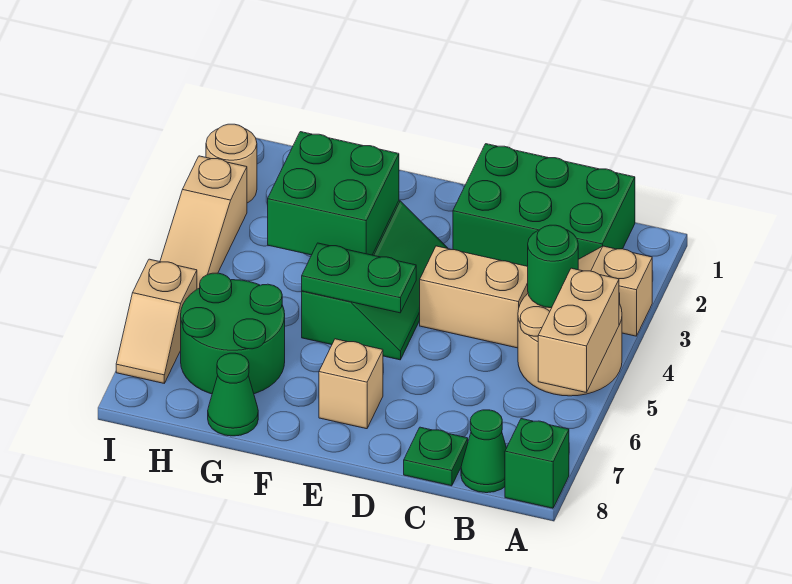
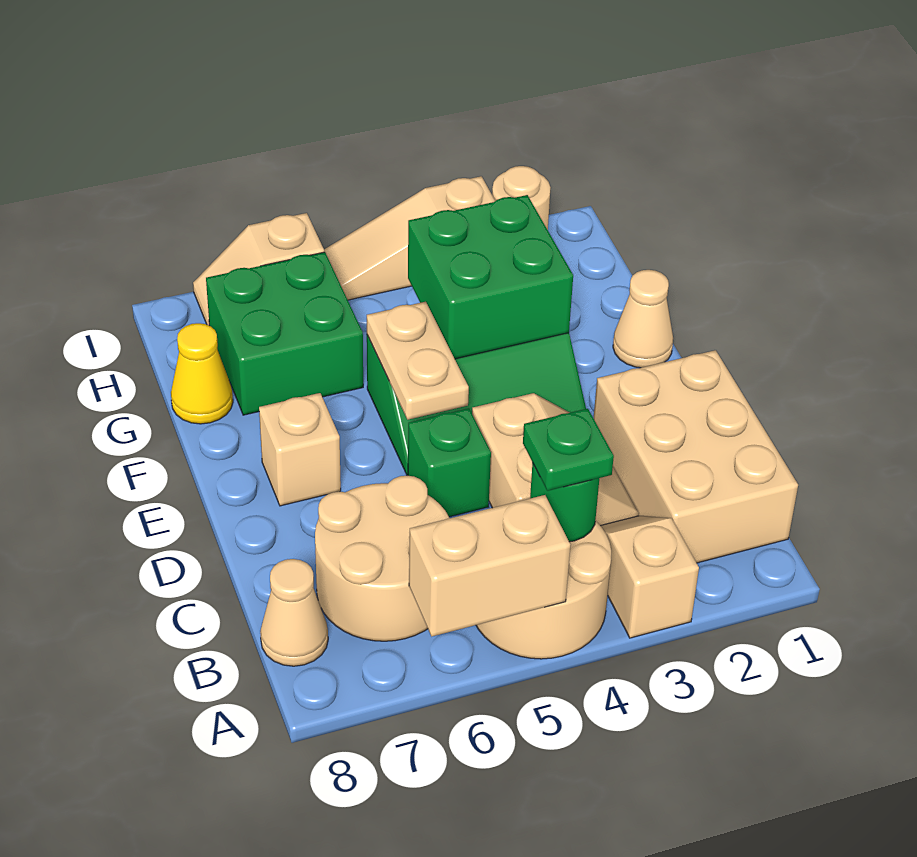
green 1x1 brick [505,419,569,508] -> green 1x1 brick moved to [408,408,491,517]
green 2x3 brick [453,144,635,266] -> tan 2x3 brick [594,350,798,563]
none -> tan 2x2 round brick [315,475,449,641]
green 1x1 cone [461,410,506,493] -> tan 1x1 cone [260,559,328,666]
green 1x1 plate [404,427,468,486] -> green 1x1 plate moved to [523,409,614,491]
green 1x2 plate [302,243,416,313] -> tan 1x2 plate [367,302,469,420]
none -> tan 1x1 cone [613,270,673,368]
green 2x2 round brick [181,273,285,394] -> green 2x2 brick [206,252,363,415]
green 1x1 cone [208,353,258,436] -> yellow 1x1 cone [171,323,233,424]

